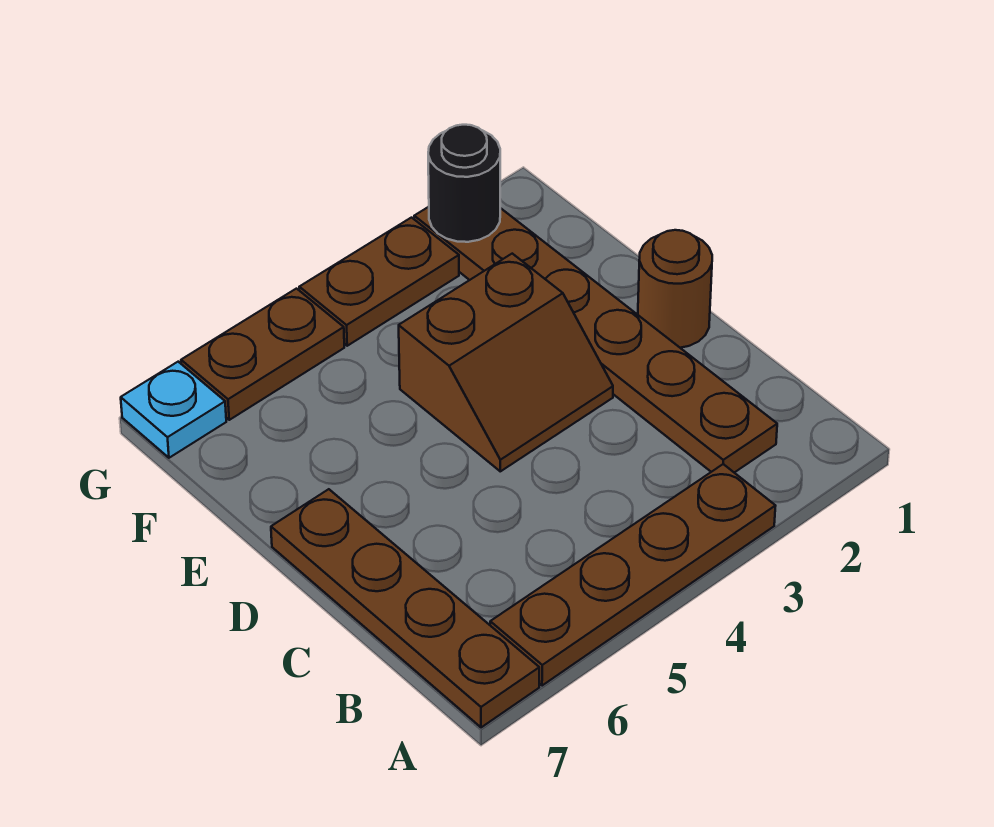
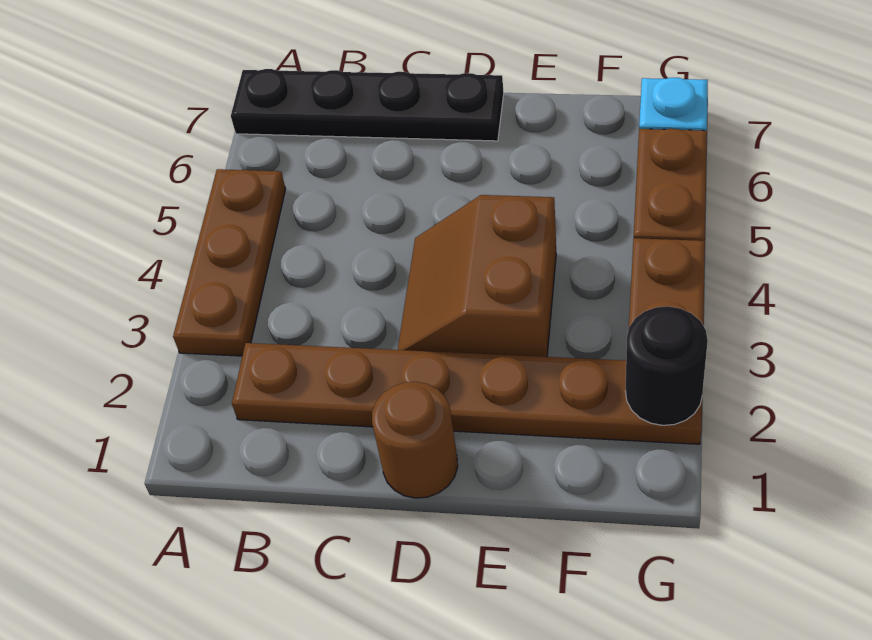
brown 1x4 plate [490,464,775,686] -> brown 1x3 plate [173,169,286,356]
brown 1x4 plate [271,489,539,727] -> black 1x4 plate [231,69,504,141]

